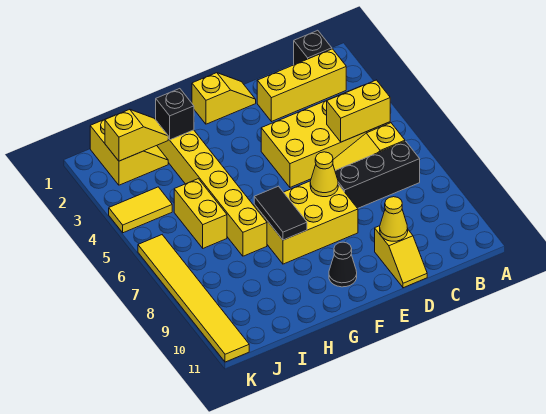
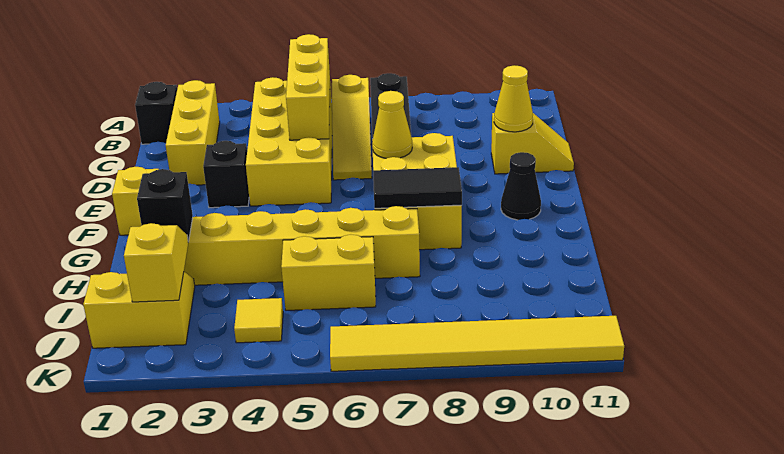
yellow 1x2 brick [327,80,390,142] -> yellow 1x3 brick [286,34,330,140]
none -> black 1x1 brick [203,141,249,208]
yellow 1x2 tile [109,187,172,233] -> yellow 1x1 tile [234,298,283,343]

